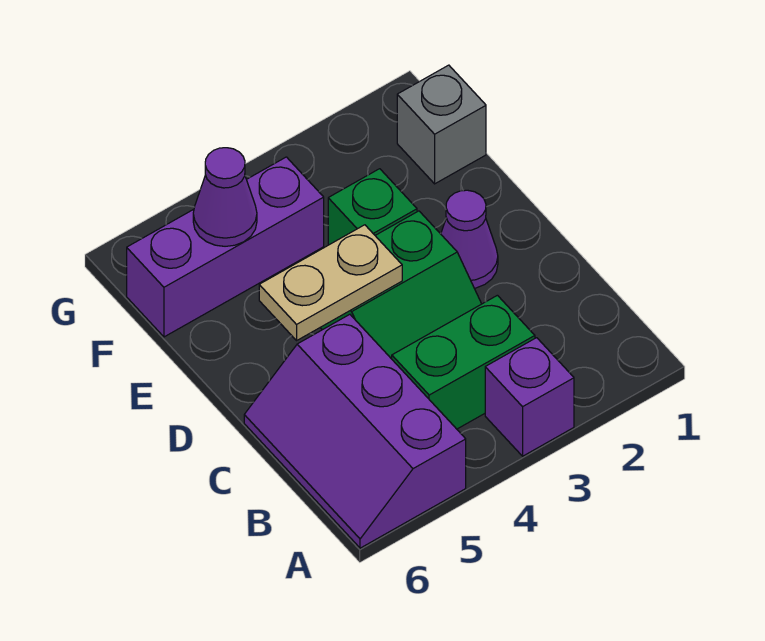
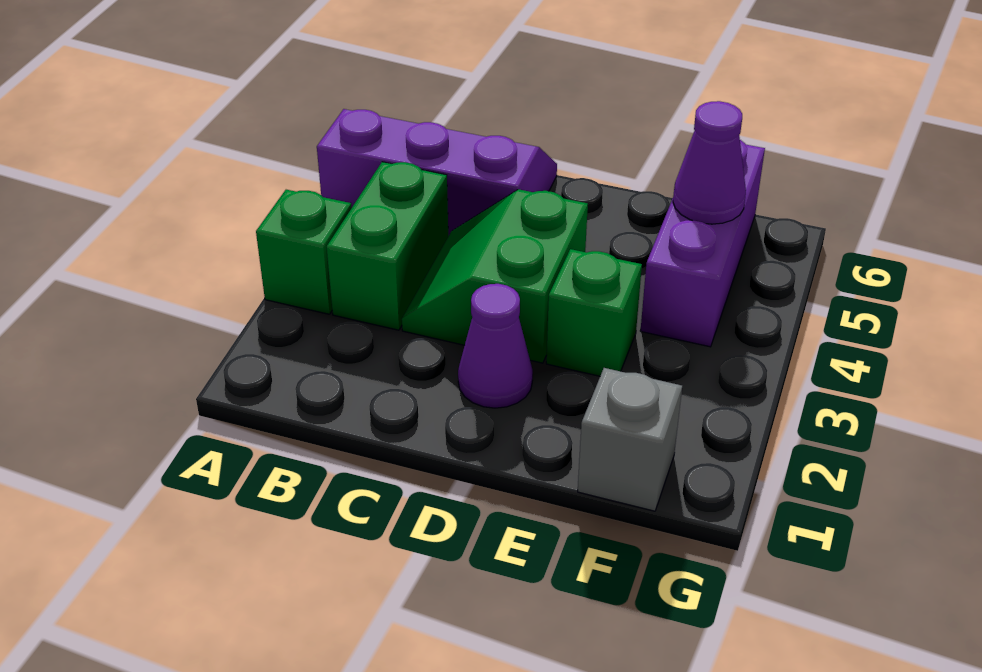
purple 1x1 brick [485,338,574,456] -> green 1x1 brick [256,190,351,314]
tan 1x2 plate [259,225,402,340] -> none

